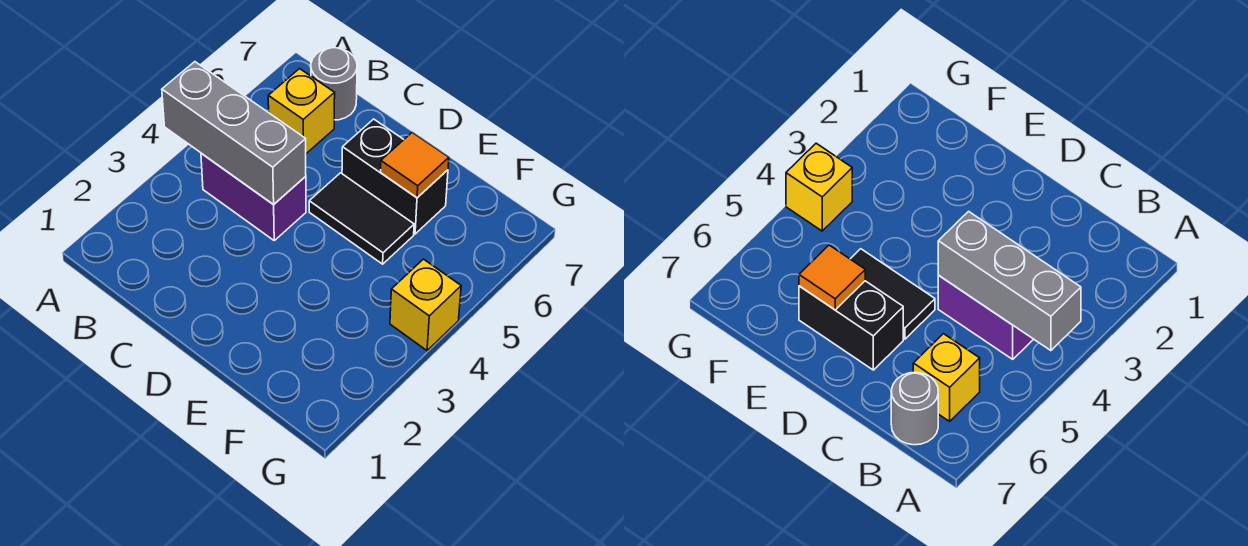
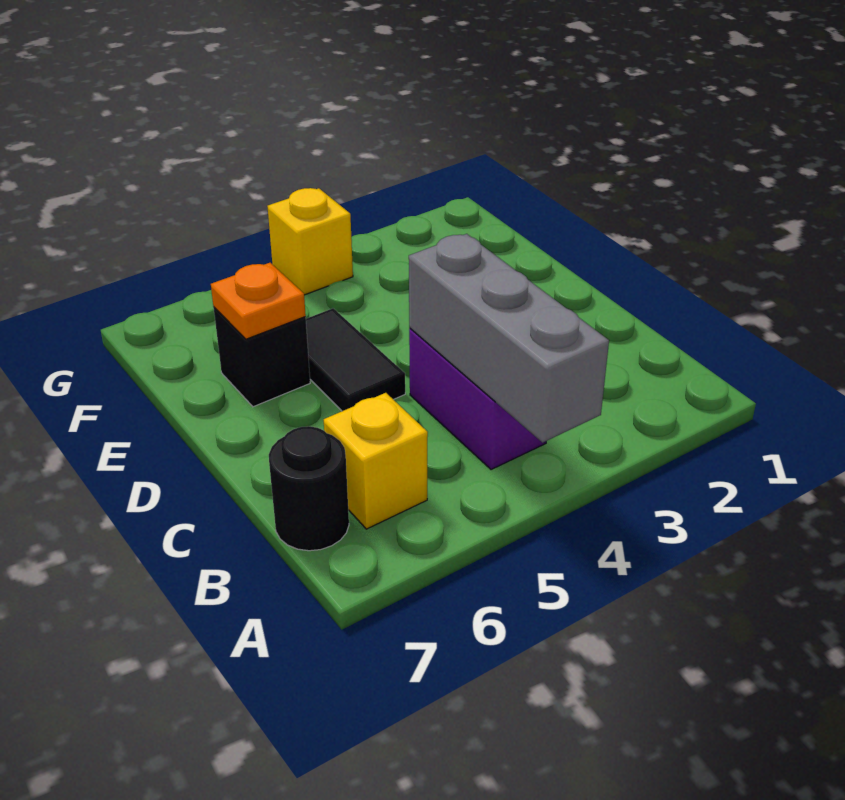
grey 1x1 round brick [311,48,357,120] -> black 1x1 round brick [269,426,349,551]
black 1x2 brick [342,119,448,234] -> black 1x1 brick [214,308,310,407]
orange 1x1 tile [380,132,449,198] -> orange 1x1 plate [211,263,306,339]

